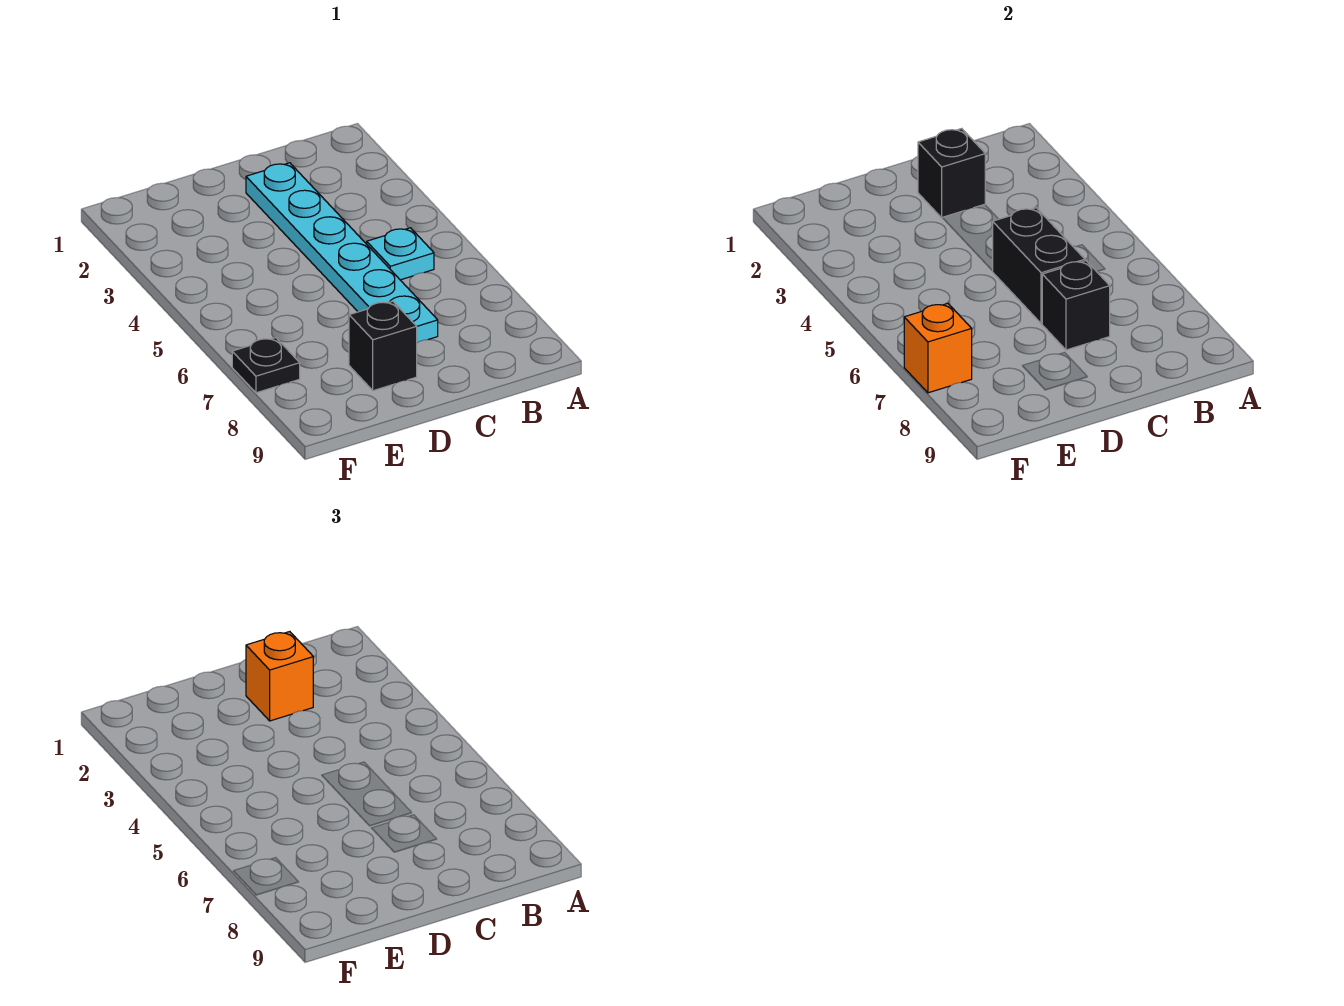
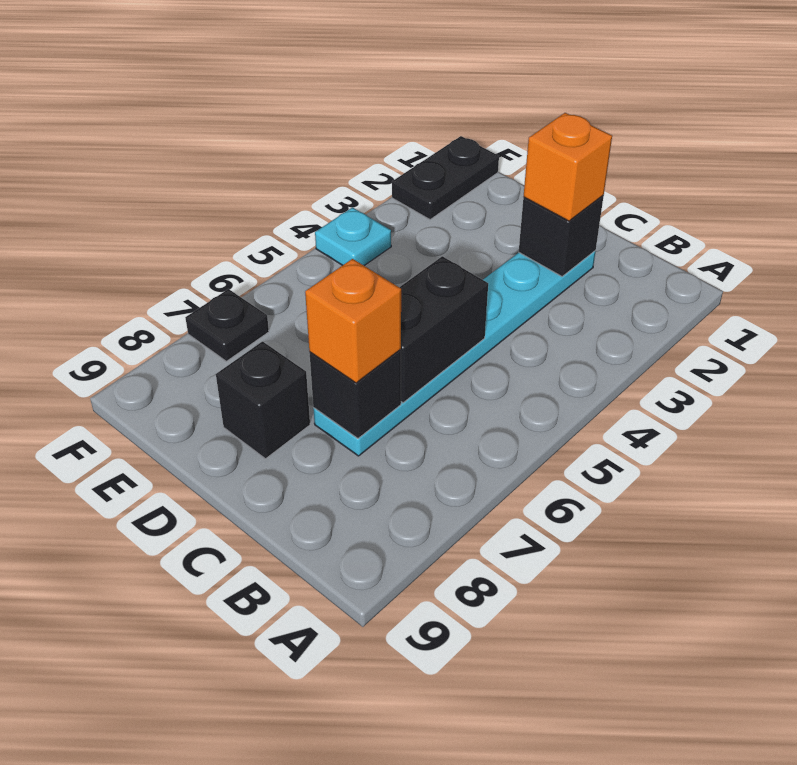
cyan 1x1 plate [367,228,434,280] -> cyan 1x1 plate moved to [315,207,391,266]
none -> black 1x2 plate [392,136,499,220]
orange 1x1 brick [904,303,972,393] -> orange 1x1 brick moved to [305,259,401,383]

